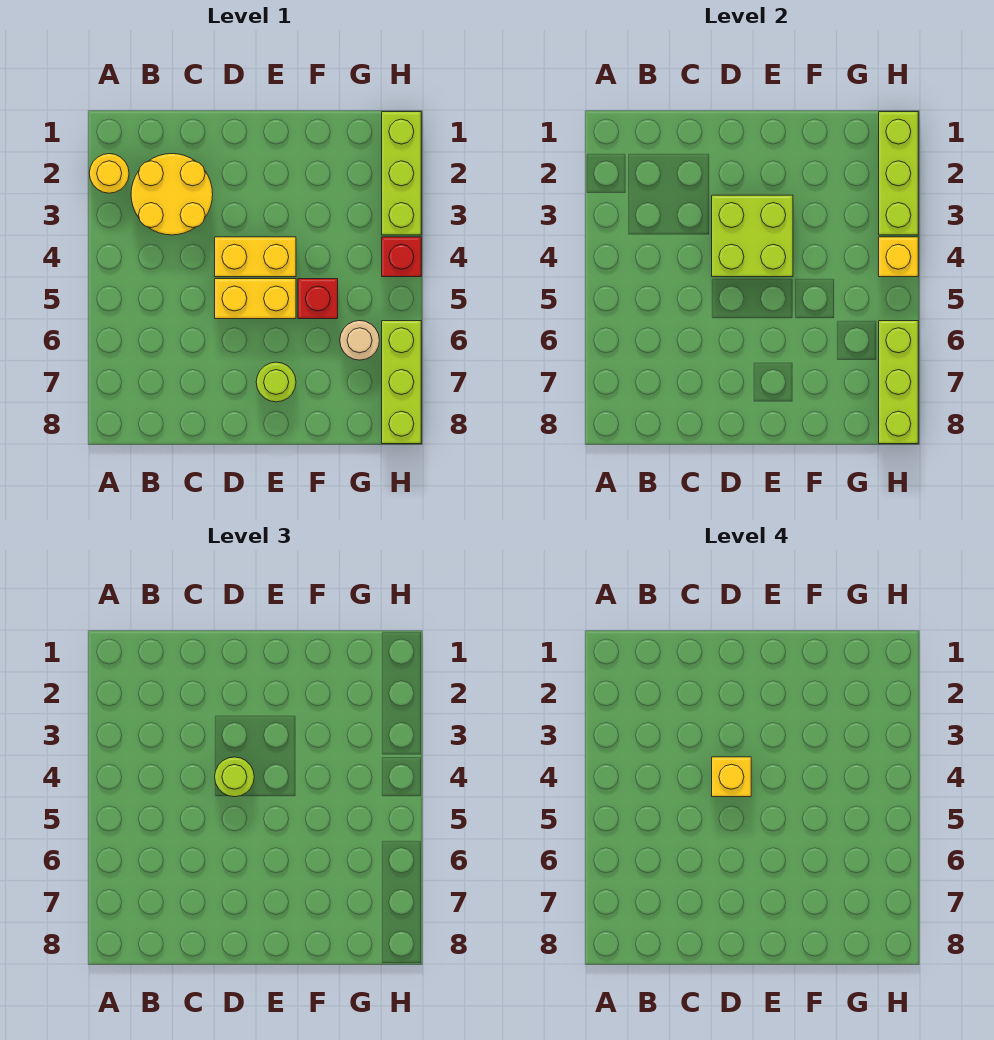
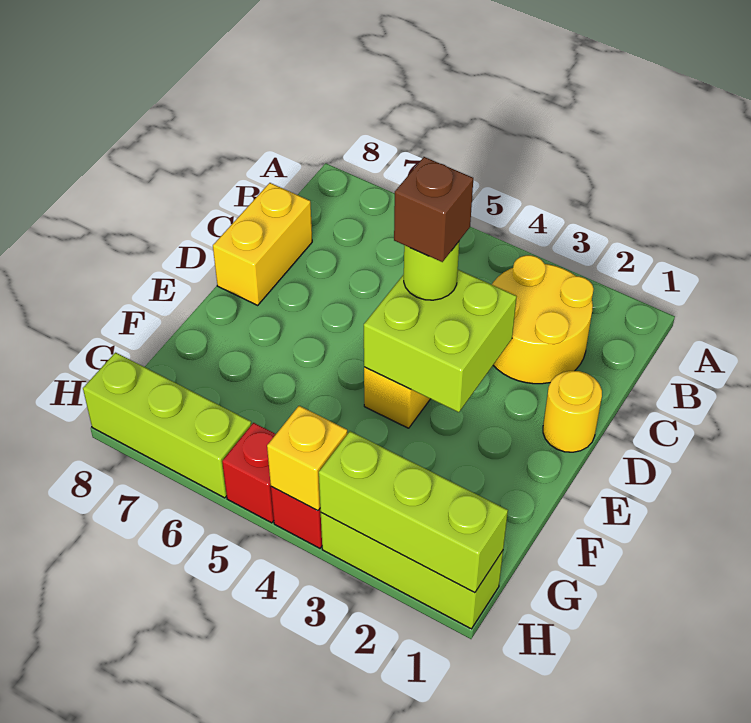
yellow 1x1 round brick [89,154,129,193] -> yellow 1x1 round brick moved to [543,371,602,452]
yellow 1x1 brick [712,757,751,797] -> brown 1x1 brick [394,157,473,262]
yellow 1x2 brick [215,279,296,319] -> yellow 1x2 brick moved to [213,183,312,305]
lime 1x1 round brick [256,362,296,402] -> none
red 1x1 brick [298,279,338,319] -> red 1x1 brick moved to [222,423,276,523]
tan 1x1 round brick [340,321,380,360] -> none
lime 1x3 brick [879,321,918,444] -> none

